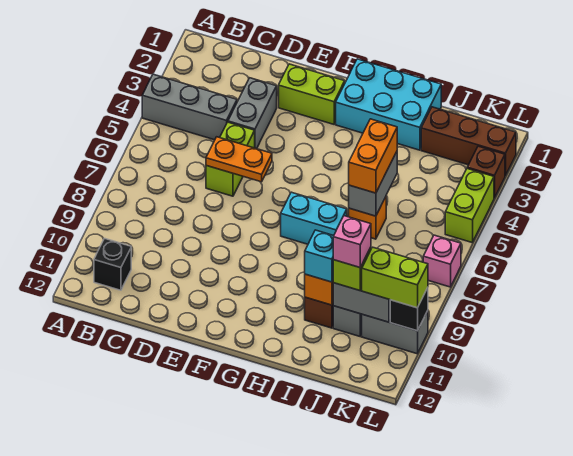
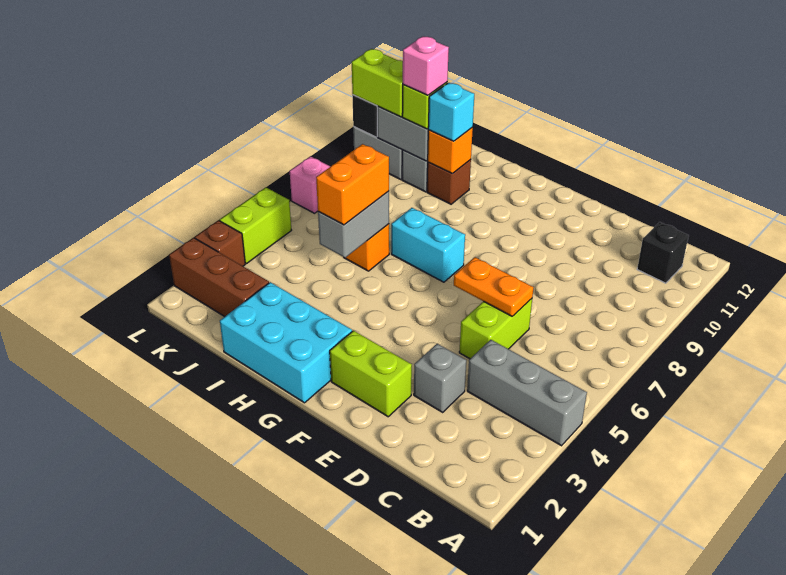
grey 1x2 brick [228,78,277,149] -> grey 1x1 brick [414,344,466,412]

